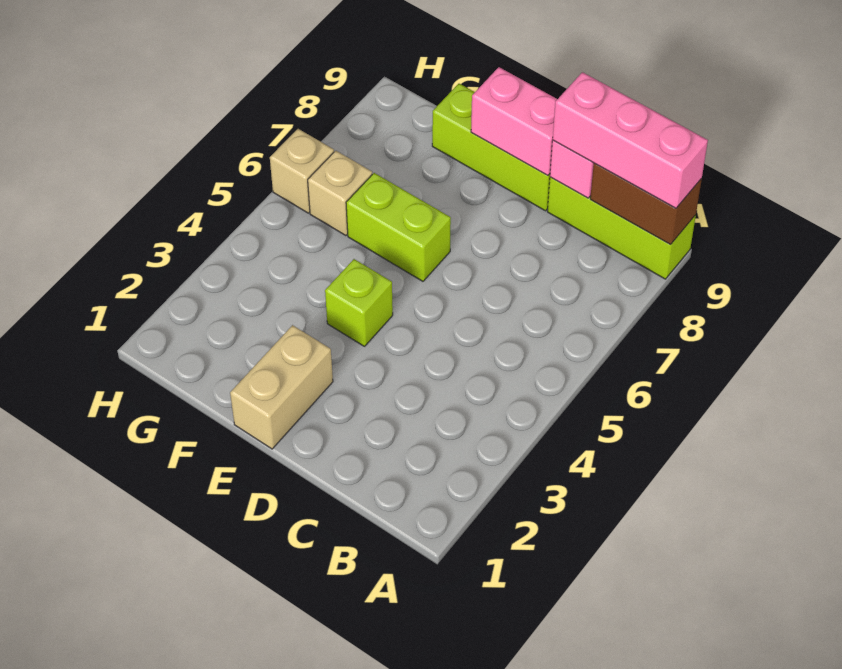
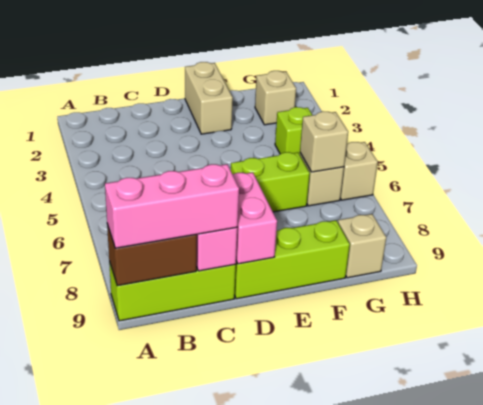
pink 1x2 brick [471,67,557,176] -> pink 1x2 brick turned to [233,172,277,264]
lime 1x1 brick [325,259,393,346] -> lime 1x1 brick moved to [275,107,312,154]
none -> tan 1x1 brick [255,71,296,125]
none -> tan 1x1 brick [300,111,348,172]
none -> tan 1x1 brick [338,214,386,278]

